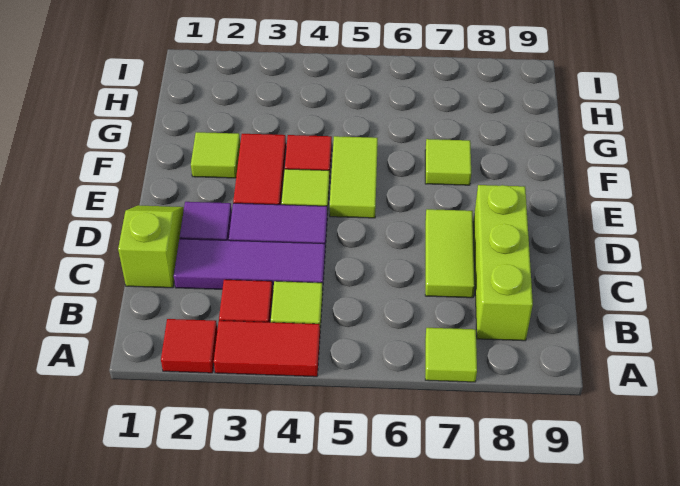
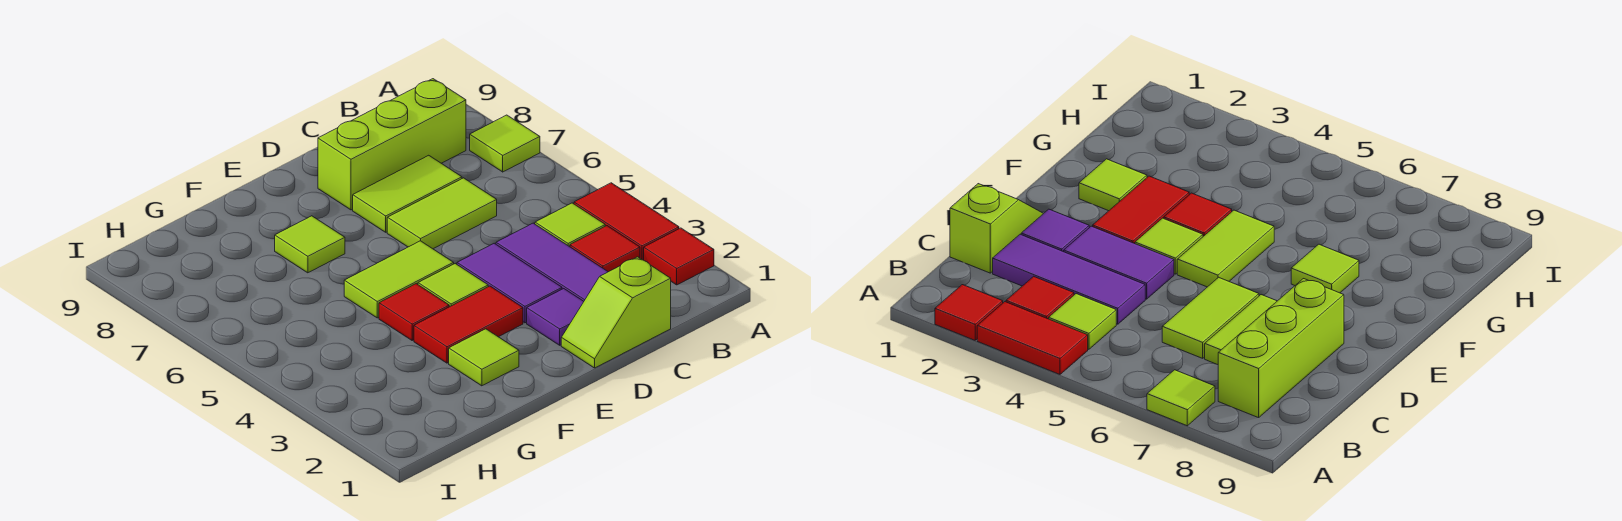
none -> lime 1x2 tile [387,178,497,249]

